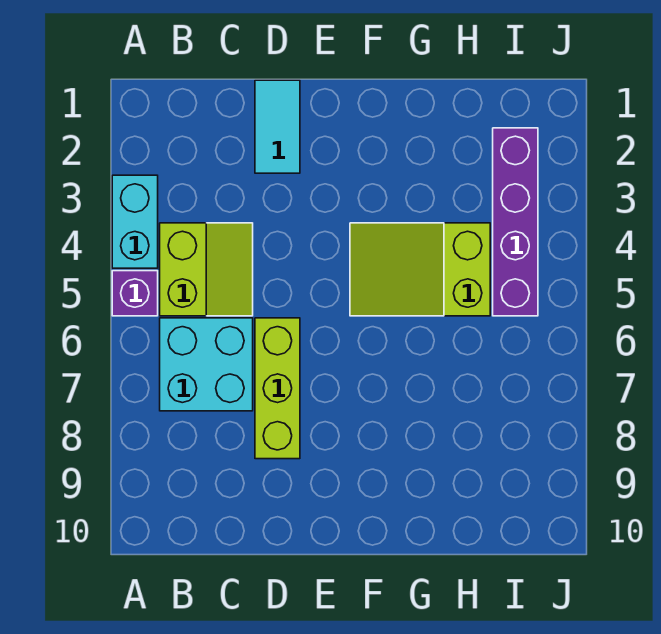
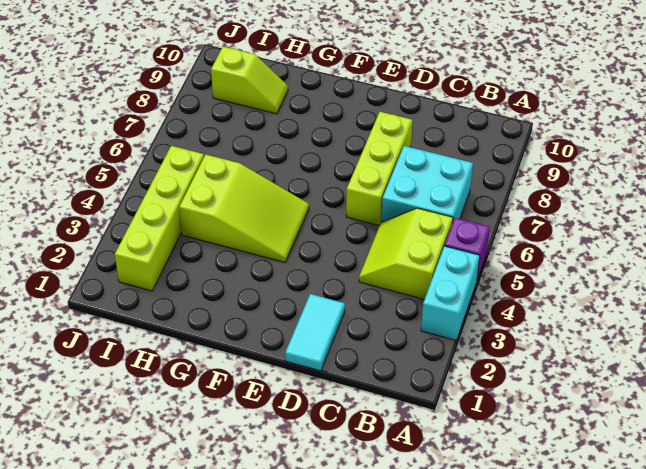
none -> lime 1x2 slope [211,47,288,114]
purple 1x4 brick [493,128,538,316] -> lime 1x4 brick [115,146,204,291]

